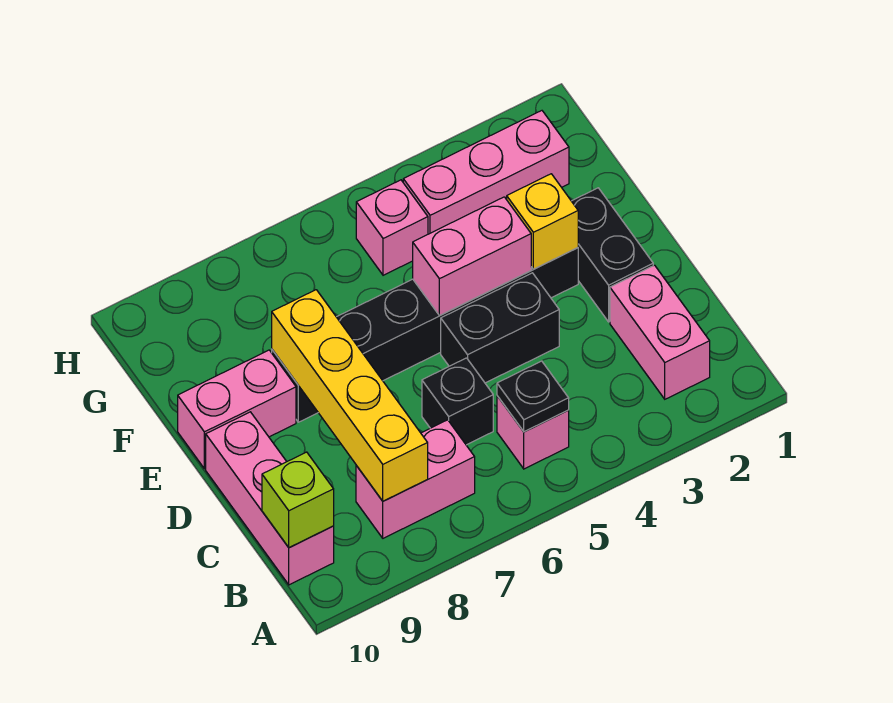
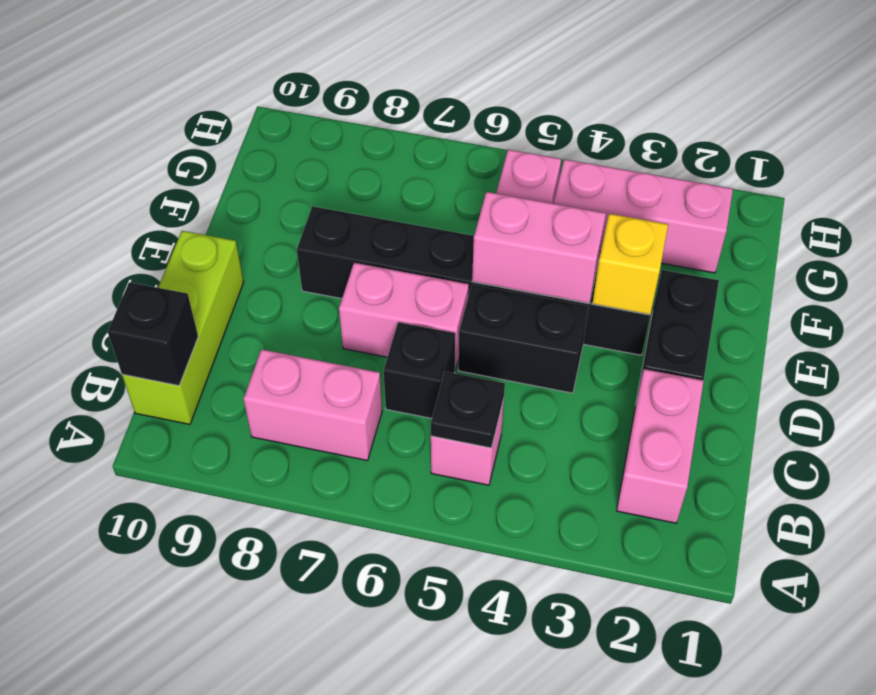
yellow 1x4 brick [272,290,428,501] -> none
pink 1x3 brick [206,412,334,585] -> lime 1x3 brick [122,231,244,424]
lime 1x1 brick [262,452,334,548] -> black 1x1 brick [108,282,198,386]
pink 1x2 brick [178,350,296,469] -> pink 1x2 brick moved to [339,263,469,370]

